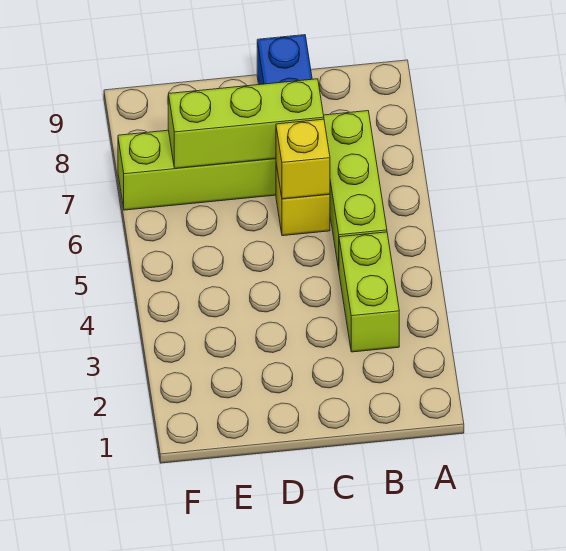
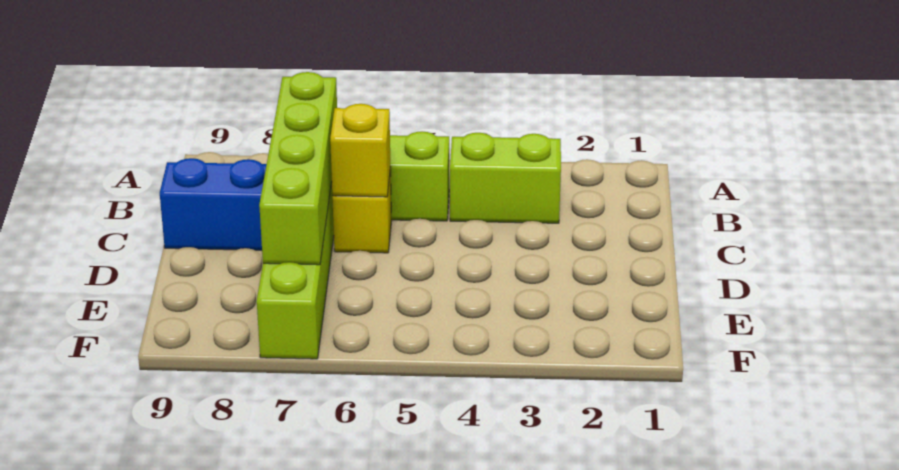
lime 1x3 brick [168,79,324,168] -> lime 1x4 brick [259,72,337,265]

